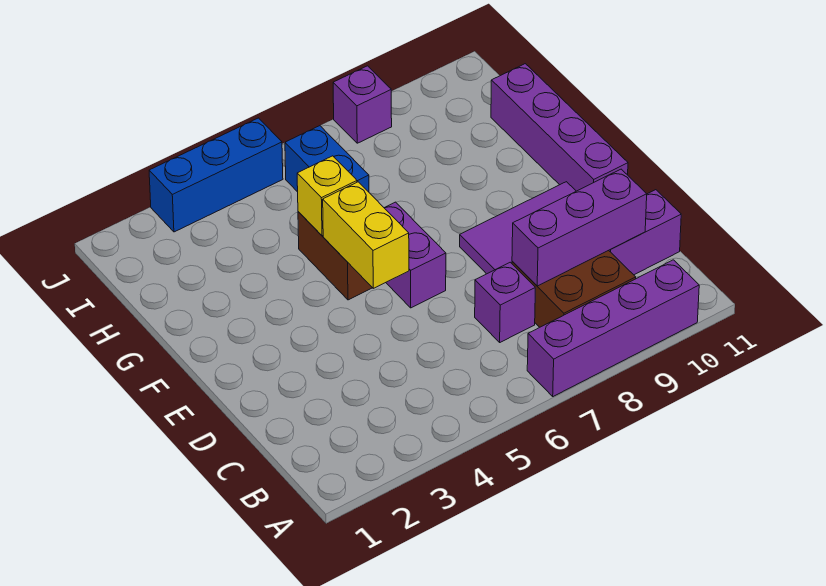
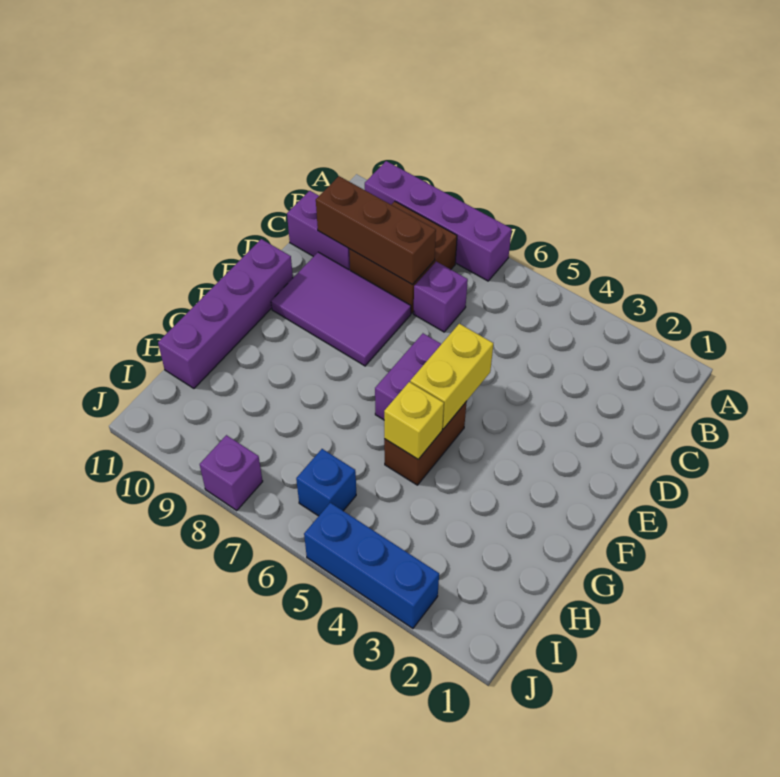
purple 1x3 brick [512,169,647,286] -> brown 1x3 brick [316,176,436,285]
blue 1x2 brick [285,126,369,192] -> blue 1x1 brick [296,449,356,516]

